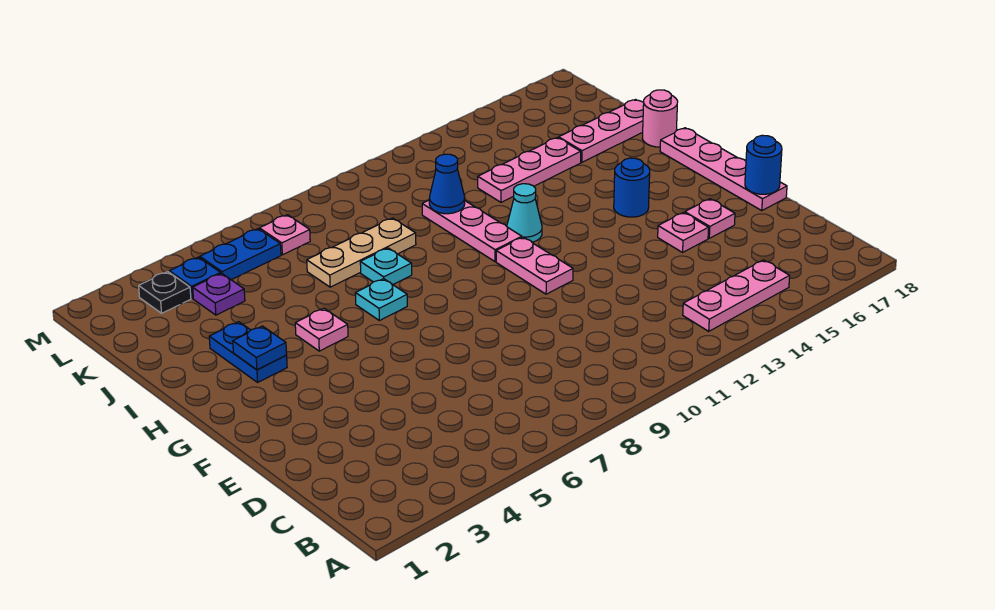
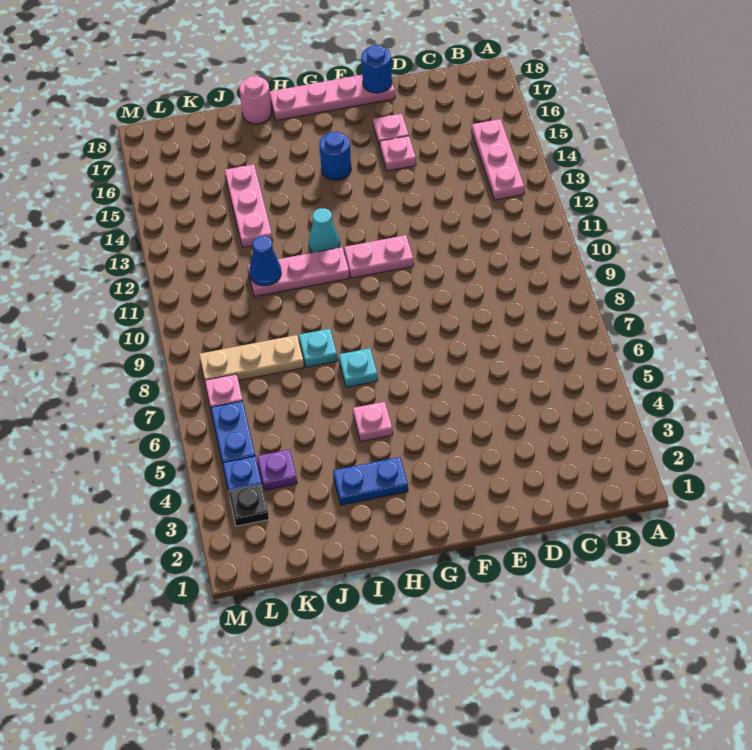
blue 1x1 plate [233,326,287,370] -> none
tan 1x3 plate [307,218,416,287] -> tan 1x3 plate turned to [199,335,304,381]
pink 1x3 plate [559,100,644,162] -> none

